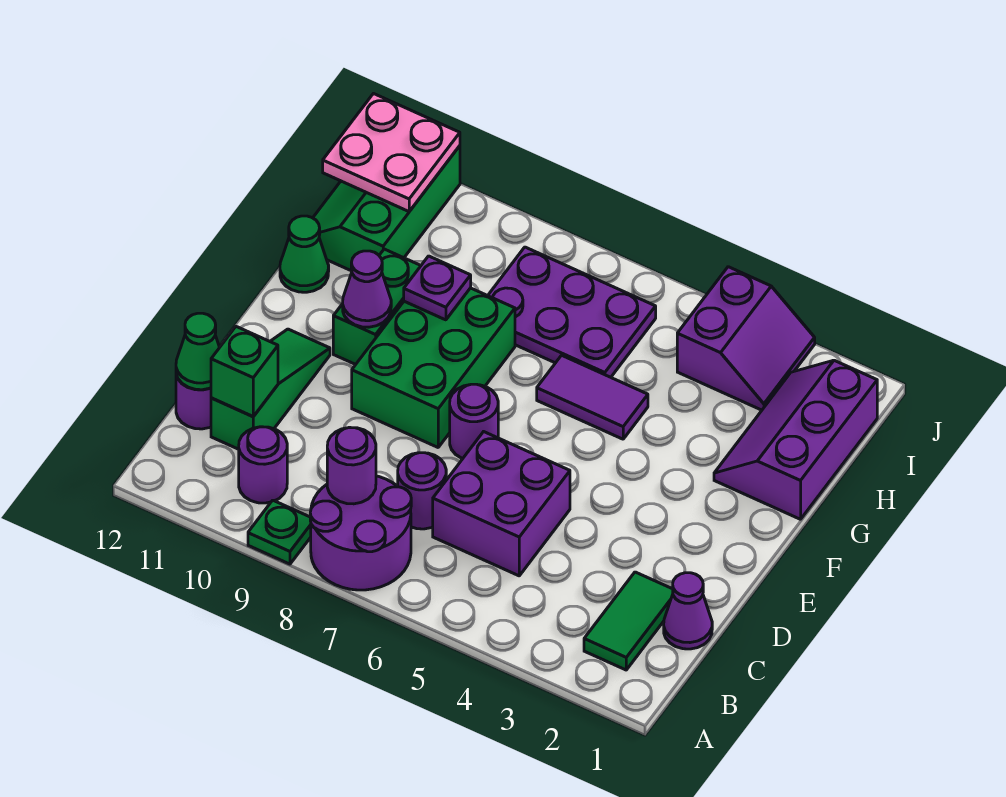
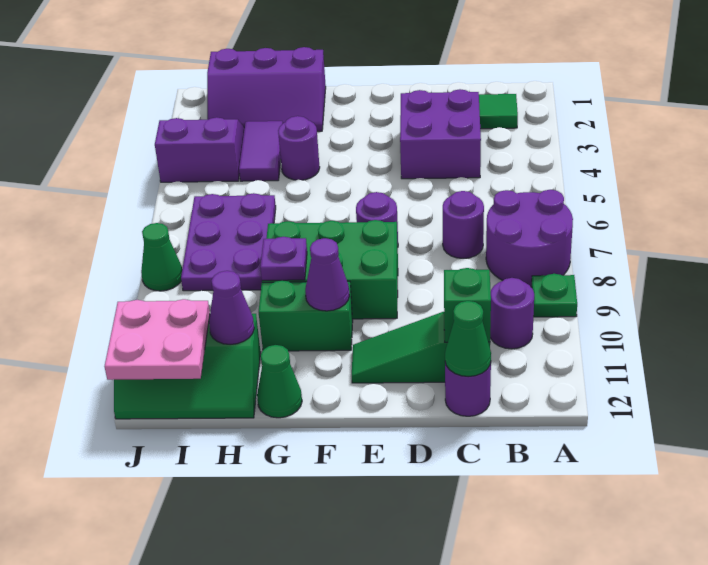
purple 1x1 round brick [327,427,376,504] -> purple 1x1 round brick moved to [278,116,320,180]
purple 1x1 cone [664,573,712,649] -> purple 1x1 cone moved to [209,271,254,344]
purple 2x2 brick [433,432,570,576] -> purple 2x2 brick moved to [400,89,481,179]
purple 1x2 tile [537,355,648,439] -> purple 1x2 tile moved to [239,121,283,181]
none -> green 1x1 cone [141,223,182,291]

